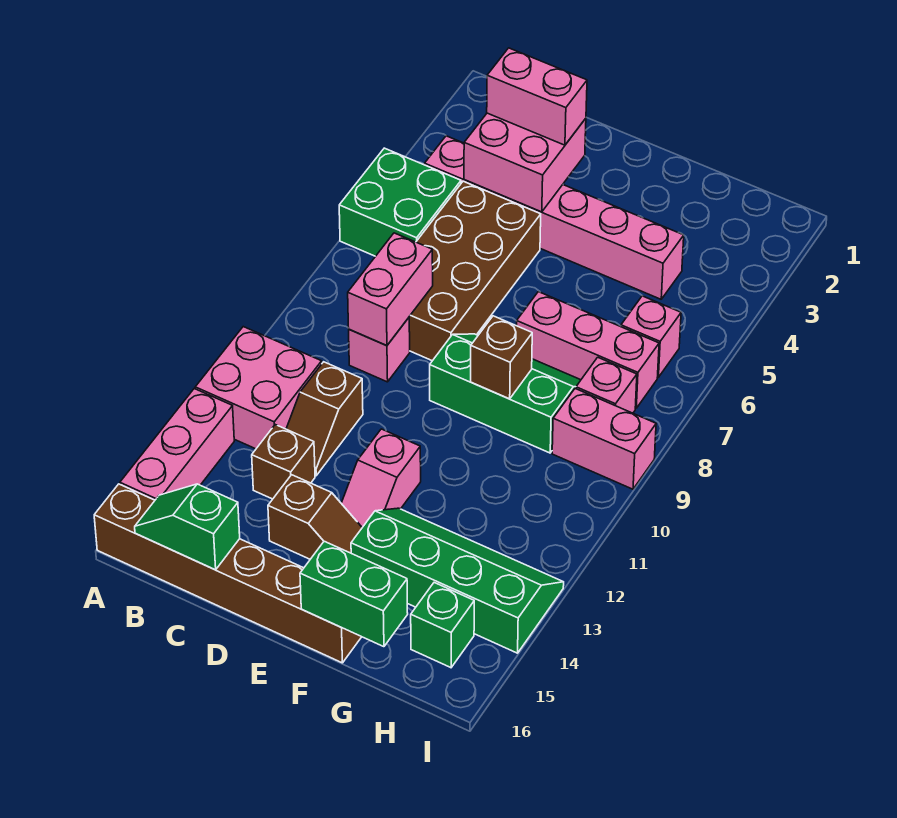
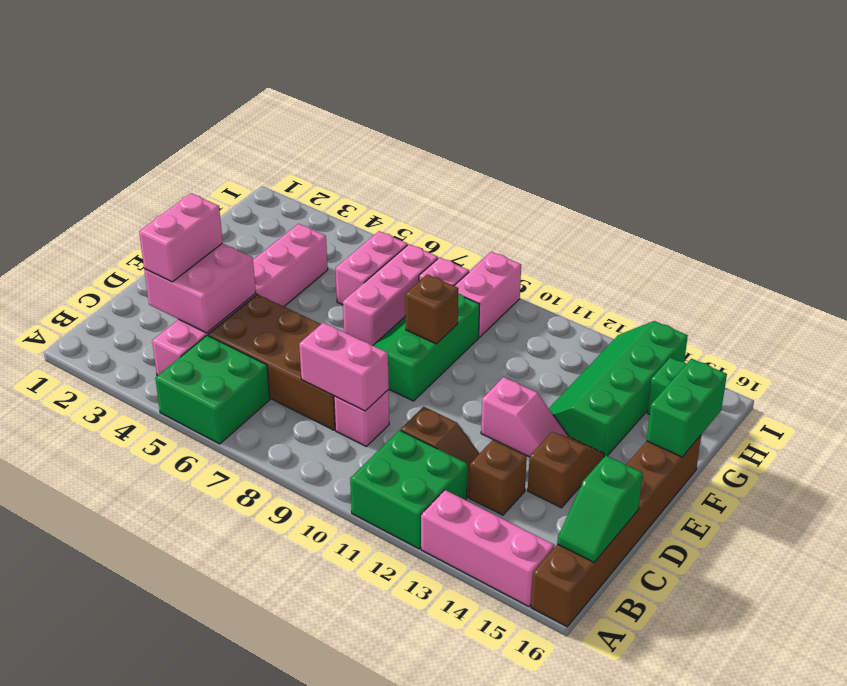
pink 2x2 brick [195,327,322,449] -> green 2x2 brick [350,430,467,549]
pink 1x1 brick [621,296,681,377] -> pink 1x2 brick [336,231,408,305]

